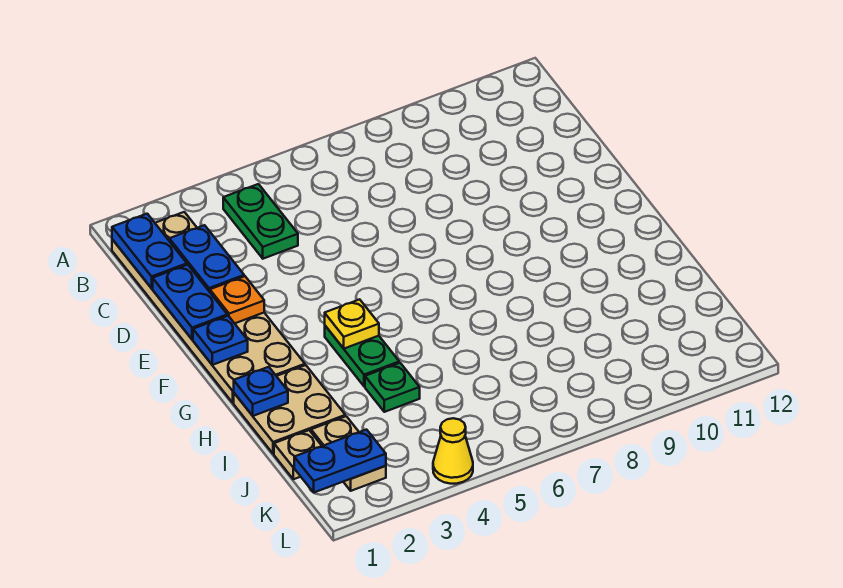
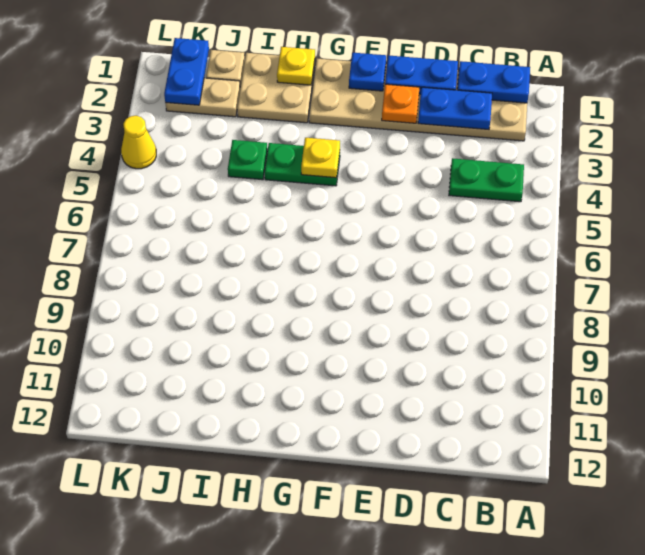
blue 1x1 plate [234,367,288,416] -> yellow 1x1 plate [277,47,315,85]

